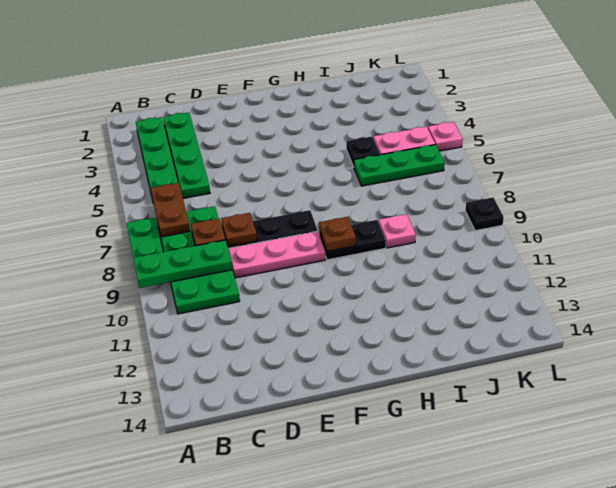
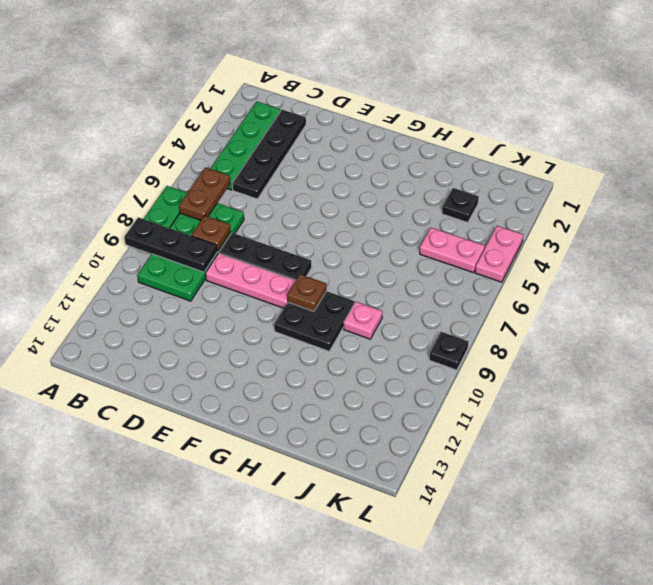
green 1x3 plate [133,240,233,288] -> black 1x3 plate [124,217,217,272]
green 1x4 plate [163,113,210,198] -> black 1x4 plate [232,110,306,199]
brown 1x1 plate [221,213,257,247] -> none
black 1x2 plate [319,220,386,260] -> black 2x2 plate [274,291,354,351]
black 1x1 plate [346,136,380,167] -> black 1x1 plate moved to [442,188,479,223]
green 1x3 plate [354,145,445,186] -> none
pink 1x1 plate [428,122,463,151] -> pink 1x2 plate [475,226,523,282]

